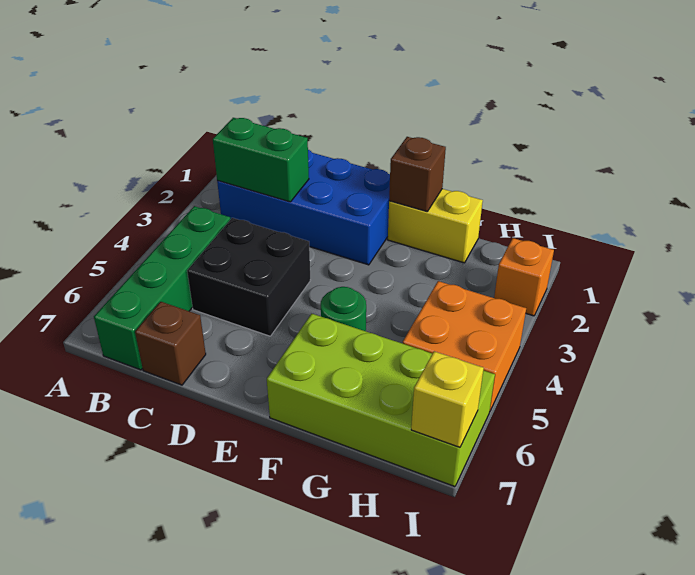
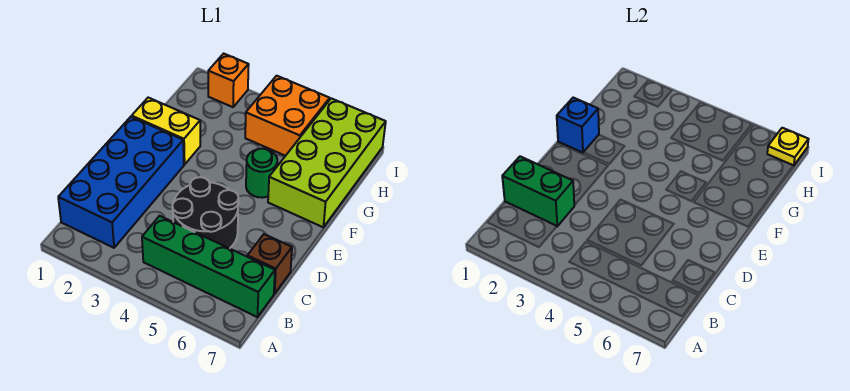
green 1x2 brick [213,118,309,202] -> green 1x2 brick turned to [502,156,574,226]
black 2x2 brick [187,218,311,336] -> black 2x2 round brick [172,177,239,248]
yellow 1x2 brick [388,189,483,263] -> yellow 1x2 brick turned to [132,98,200,165]
brown 1x1 brick [389,137,446,211] -> blue 1x1 brick [557,98,599,153]
yellow 1x1 brick [411,351,484,448] -> yellow 1x1 plate [767,128,809,166]

